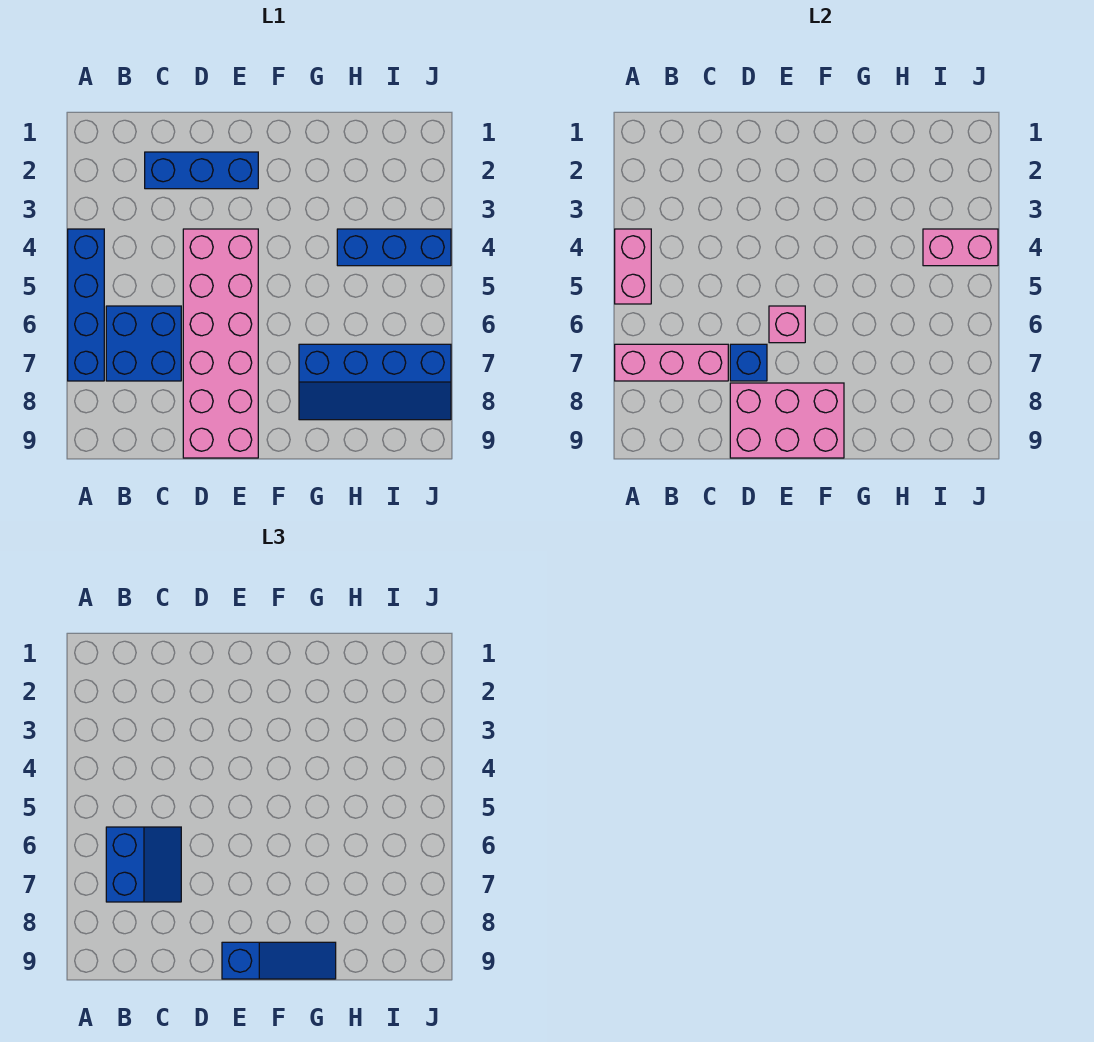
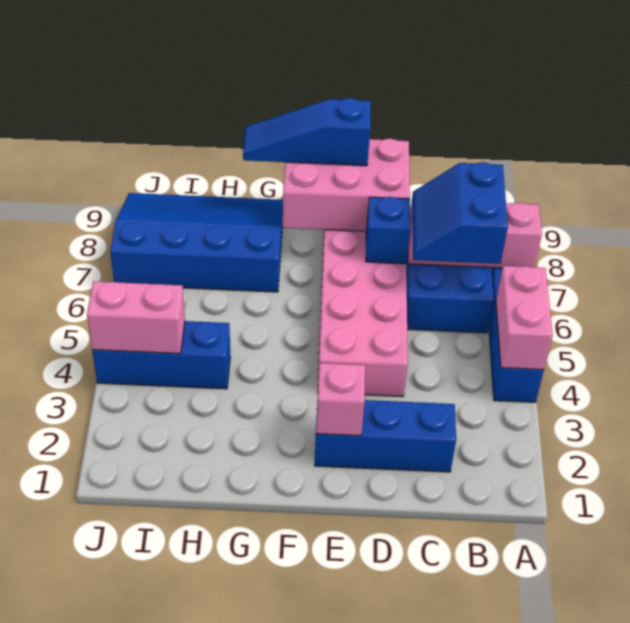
pink 1x1 brick [769,306,805,343] -> pink 1x1 brick moved to [316,363,365,436]
blue 2x4 slope [299,344,451,420] -> blue 3x4 slope [110,193,283,292]

